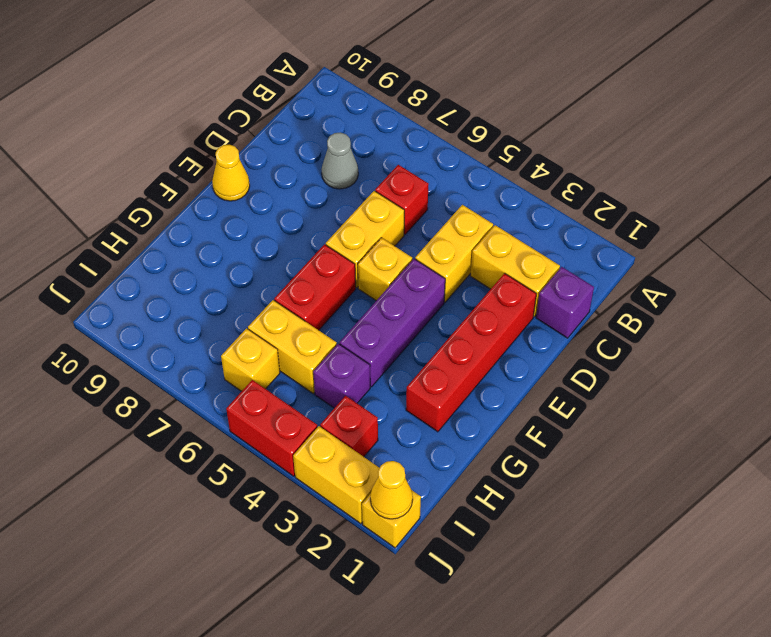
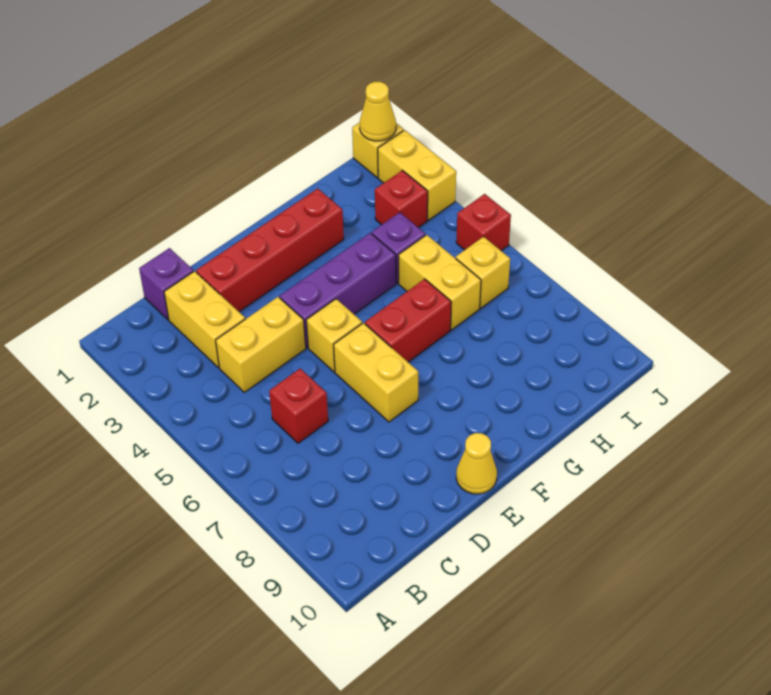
grey 1x1 cone [321,132,358,189] -> none
yellow 1x2 brick [326,191,404,288] -> yellow 1x2 brick turned to [334,323,418,422]
red 1x2 brick [226,380,317,476] -> red 1x1 brick [456,194,511,250]

